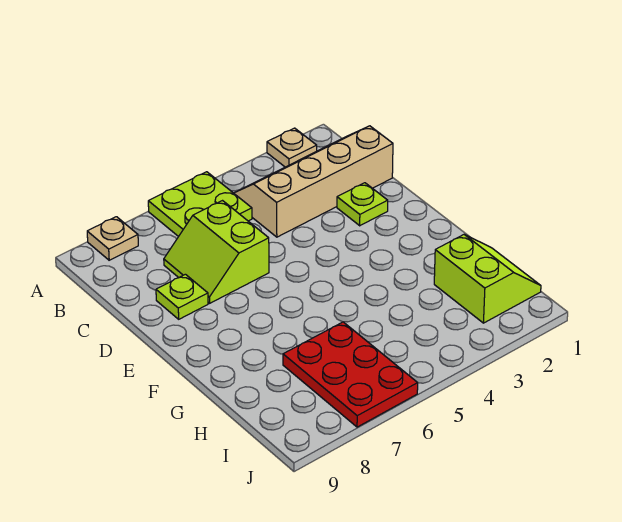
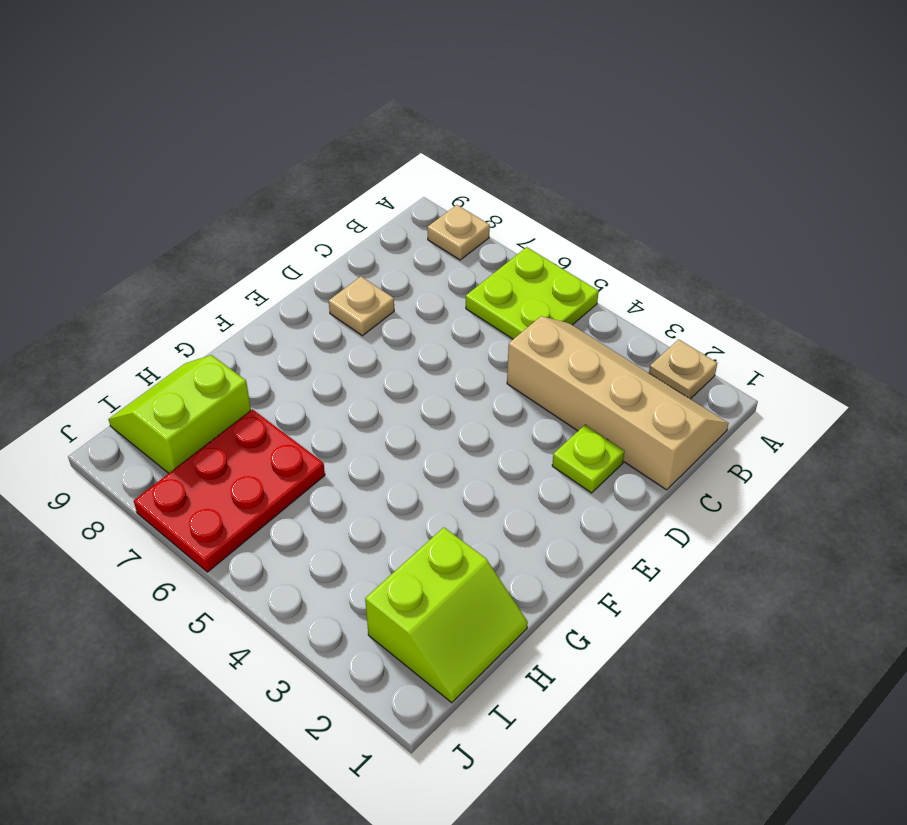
lime 2x2 slope [164,201,269,303] -> lime 2x2 slope moved to [108,355,251,473]
lime 1x1 plate [156,274,208,319] -> tan 1x1 plate [329,277,394,336]

